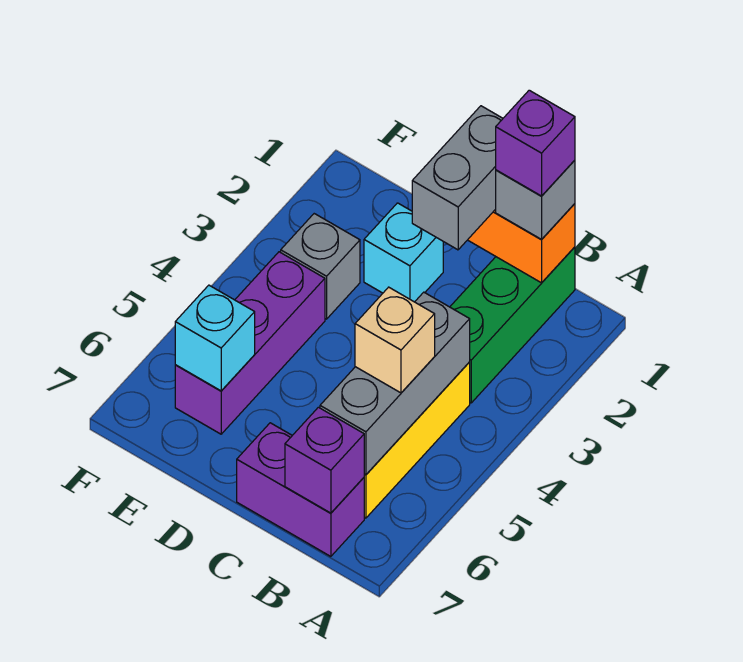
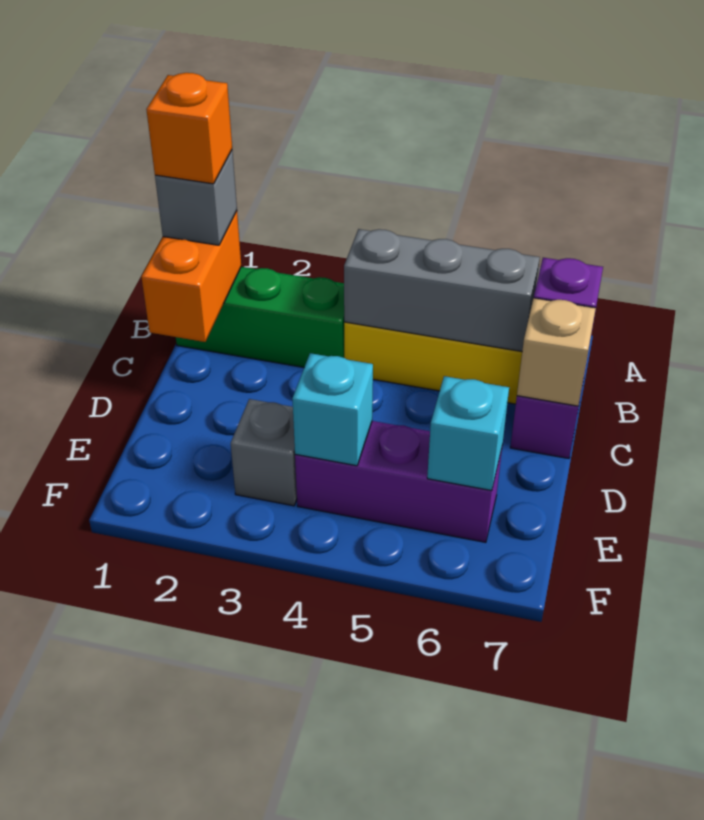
purple 1x1 brick [496,90,575,196] -> orange 1x1 brick [146,73,232,184]
tan 1x1 brick [355,287,435,393] -> tan 1x1 brick moved to [517,298,596,406]
grey 1x2 brick [412,106,503,250] -> none
cyan 1x1 brick [364,203,443,302] -> cyan 1x1 brick moved to [292,353,373,466]

